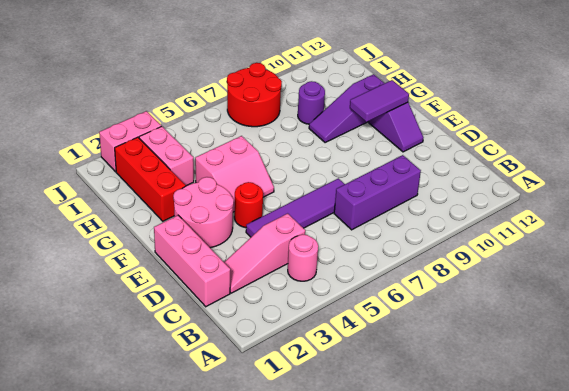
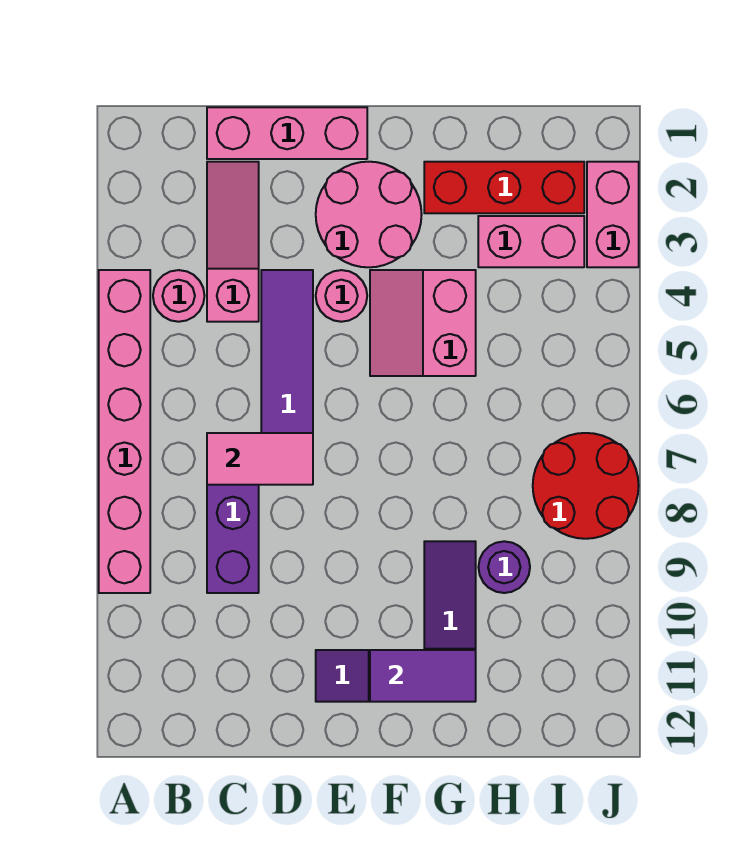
none -> pink 1x6 brick [99,270,150,593]
none -> pink 1x2 tile [207,433,313,485]
red 1x1 round brick [234,182,263,228] -> pink 1x1 round brick [316,270,367,322]
purple 1x2 tile [350,80,409,122] -> purple 1x2 tile turned to [370,650,476,702]

